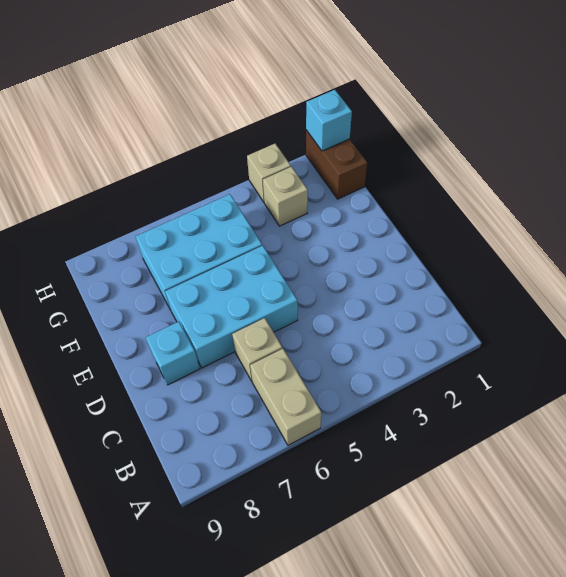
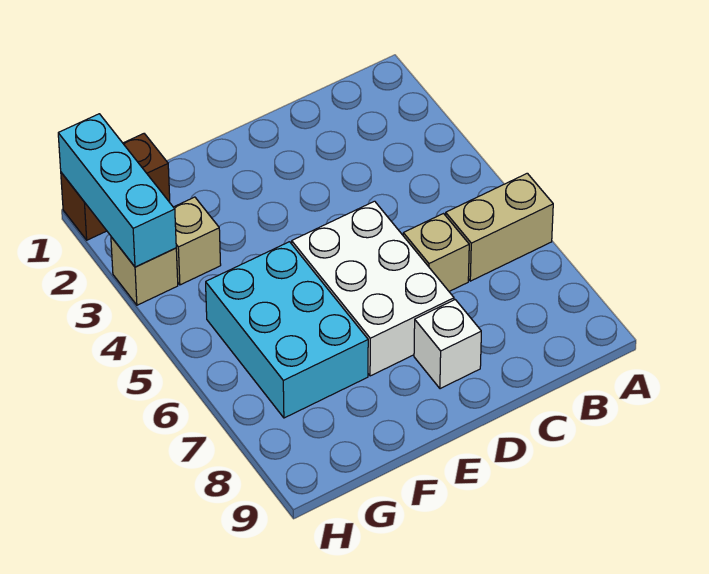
cyan 2x3 brick [165,245,298,368] -> white 2x3 brick [292,201,454,376]
cyan 1x1 brick [146,322,200,385] -> white 1x1 brick [414,300,481,389]
cyan 1x1 brick [306,90,352,151] -> cyan 1x3 brick [58,114,176,267]

